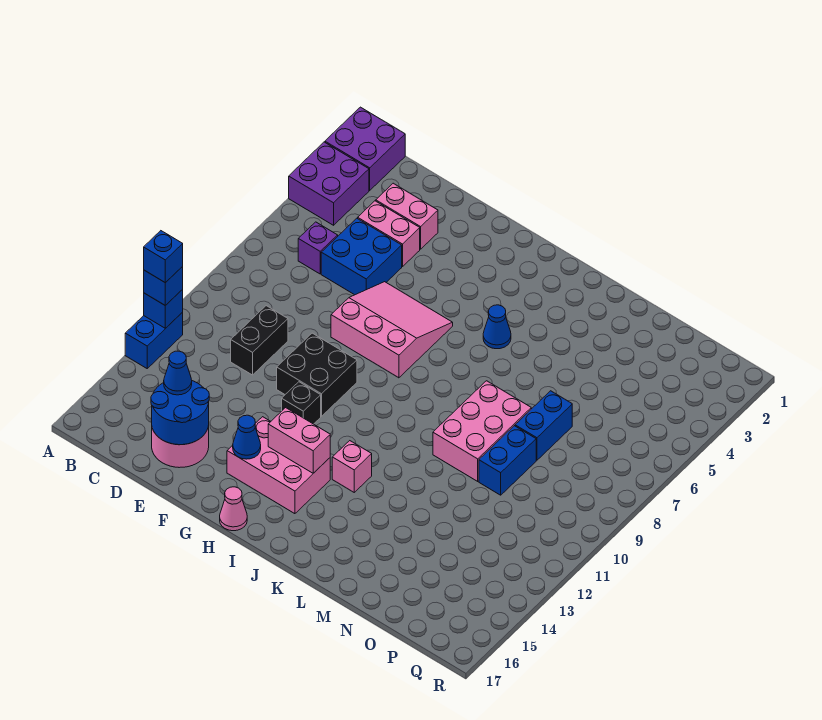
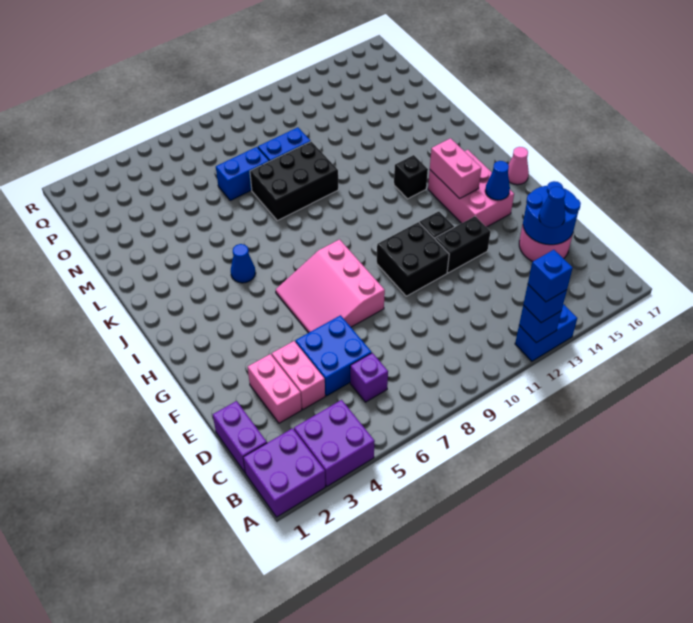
none -> purple 1x2 brick [213,401,267,473]
black 1x2 brick [231,306,288,375] -> black 1x2 brick moved to [435,216,490,273]
pink 1x1 brick [332,441,372,492] -> black 1x1 brick [394,155,428,199]
pink 2x3 brick [433,381,531,481] -> black 2x3 brick [250,142,338,221]

